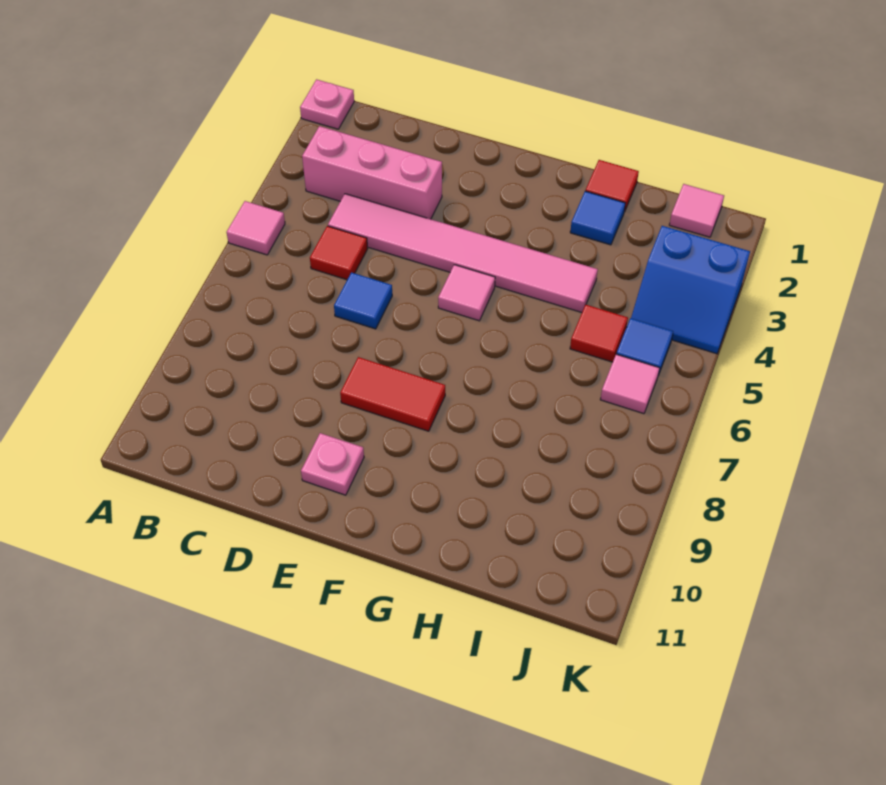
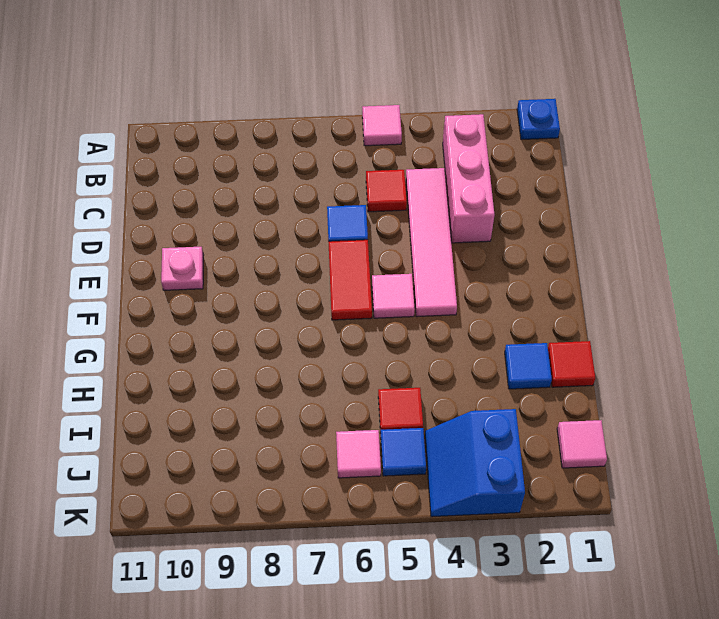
pink 1x1 plate [300,79,354,129] -> blue 1x1 plate [517,99,560,140]
pink 1x6 tile [328,194,598,312] -> pink 1x4 tile [406,168,457,317]
red 1x2 tile [340,357,445,431] -> red 1x2 tile moved to [328,240,372,320]

